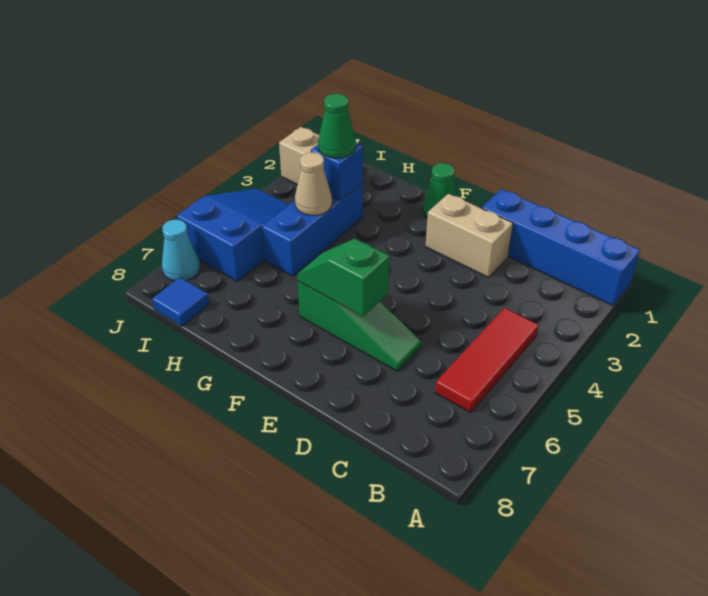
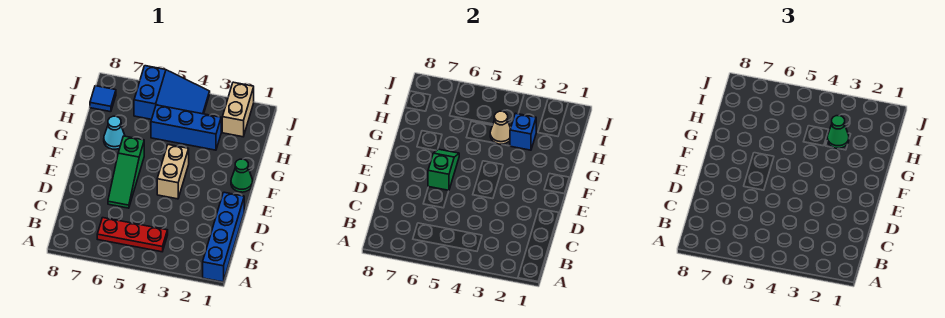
red 1x3 tile [435,308,539,412] -> red 1x3 plate [97,218,168,252]
tan 1x2 brick [425,194,513,277] -> tan 1x2 brick moved to [157,145,189,199]
cyan 1x1 cone [162,219,200,281] -> cyan 1x1 cone moved to [104,116,125,149]

